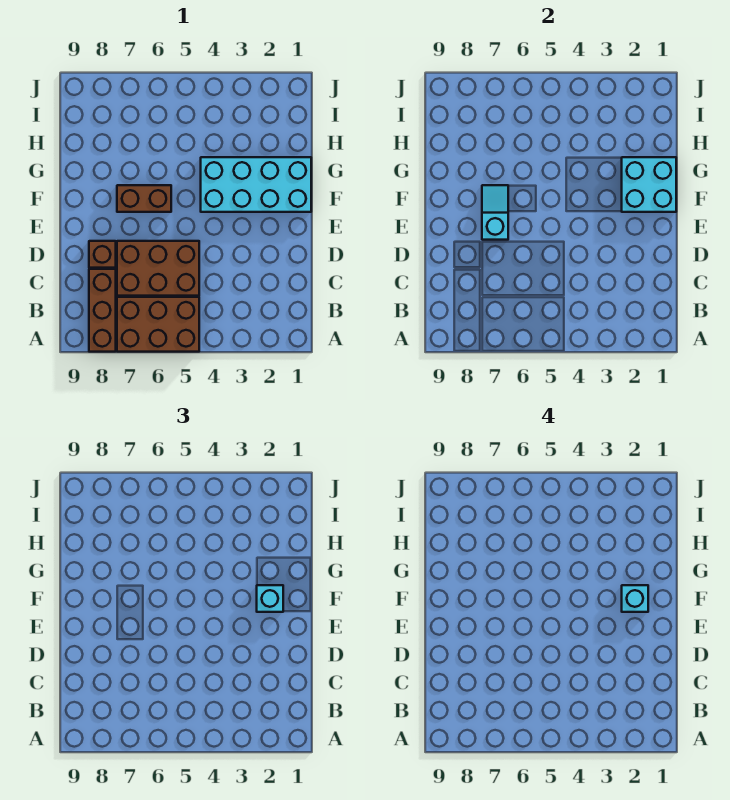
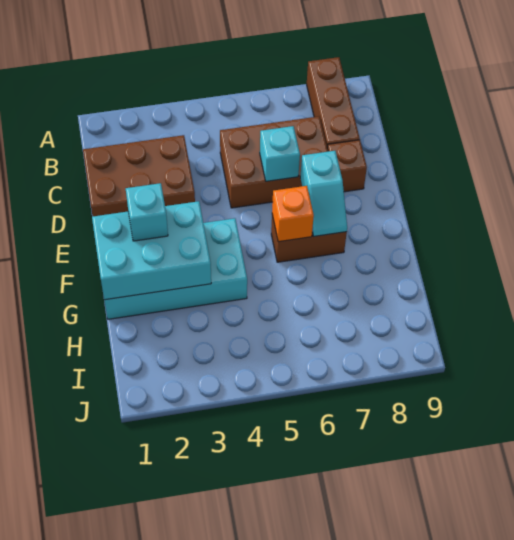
brown 2x3 brick [117,297,199,352] -> brown 2x3 brick moved to [83,135,195,216]
cyan 2x2 brick [622,157,676,212] -> cyan 2x3 brick [92,201,211,300]
cyan 1x1 brick [622,585,648,612] -> cyan 1x1 brick moved to [260,126,300,181]
none -> orange 1x1 brick [272,186,314,242]

